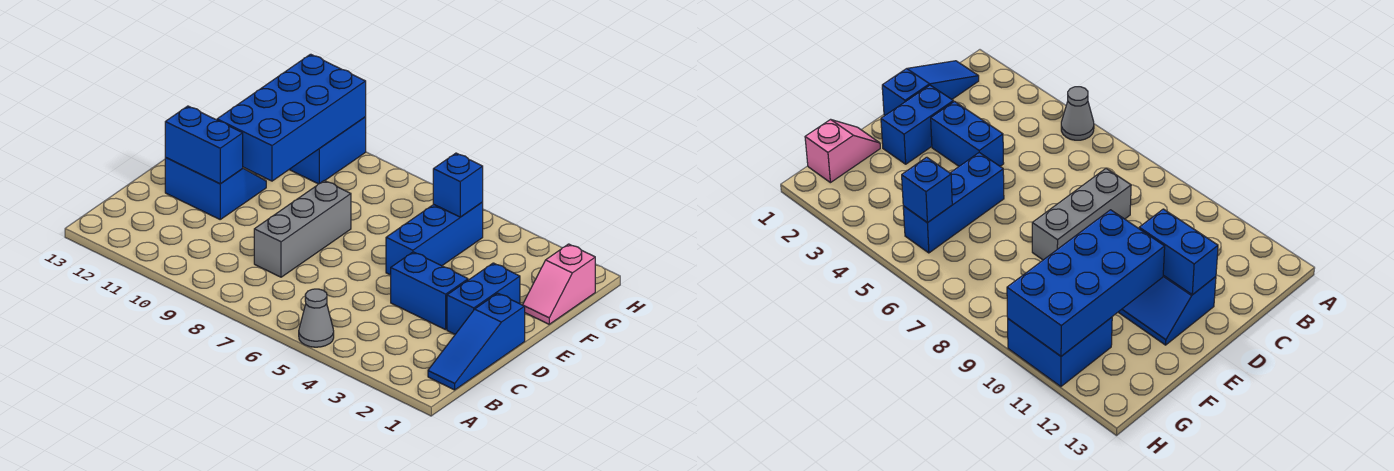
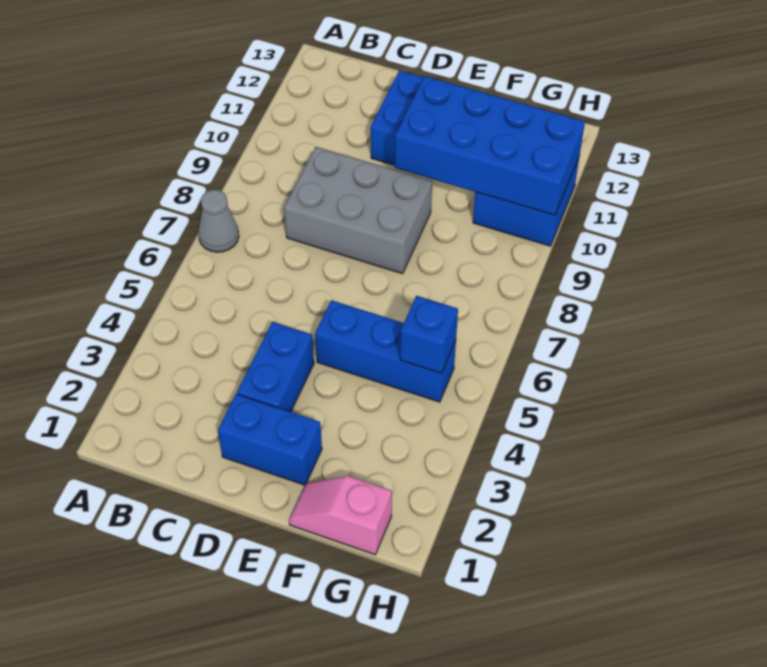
grey 1x1 cone [299,289,334,347] -> grey 1x1 cone moved to [198,190,239,252]
blue 1x3 slope [428,293,525,390] -> none
grey 1x3 brick [254,181,351,277] -> grey 2x3 brick [284,147,432,274]
blue 1x2 brick [165,106,243,184] -> none

